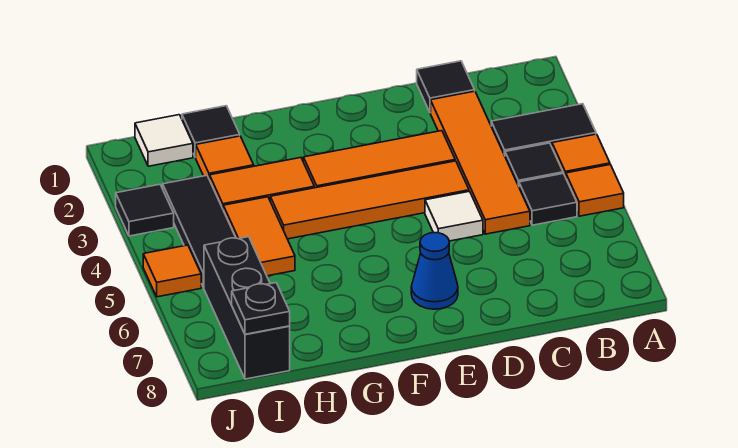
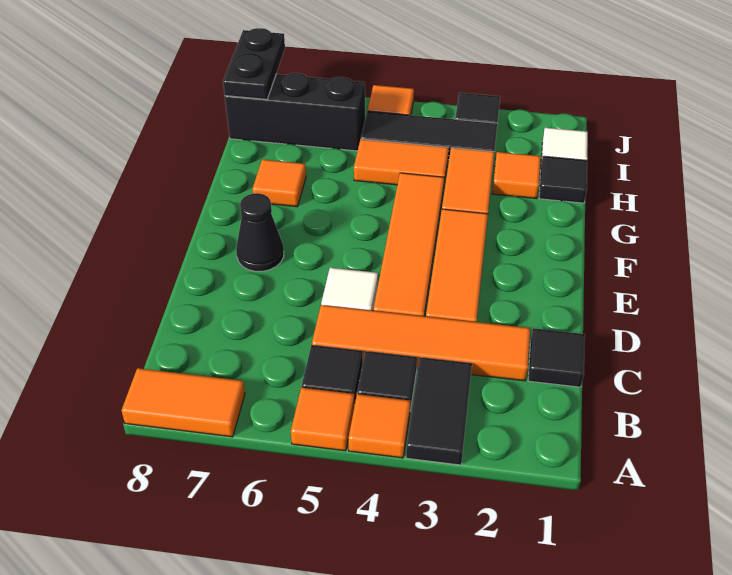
none -> orange 1x2 tile [121,368,245,437]
blue 1x1 cone [411,233,458,309] -> black 1x1 cone [236,193,284,271]
none -> orange 1x1 tile [253,160,306,207]
black 1x1 plate [232,283,290,334] -> black 1x2 plate [223,28,285,99]

